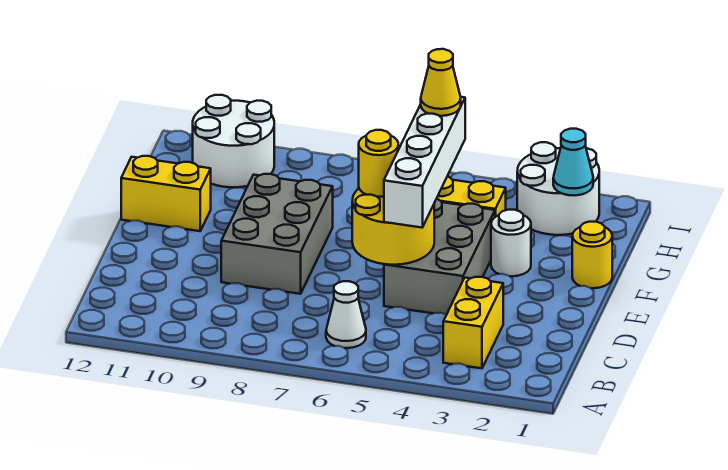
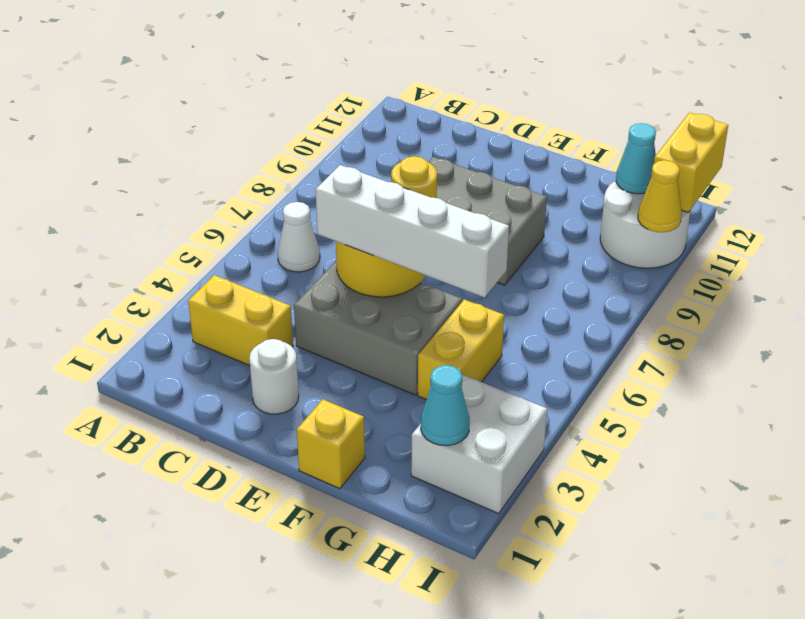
yellow 1x1 round brick [572,222,612,288] -> yellow 1x1 brick [297,399,365,489]
white 1x1 round brick [491,210,531,276] -> white 1x1 round brick moved to [249,339,299,414]
yellow 1x2 brick [121,156,211,231] -> yellow 1x2 brick moved to [654,112,728,213]
yellow 1x1 cone [421,49,461,116] -> yellow 1x1 cone moved to [638,160,682,232]
white 2x2 round brick [517,142,599,235] -> white 2x2 brick [411,374,547,513]
none -> cyan 1x1 cone [616,123,656,194]

